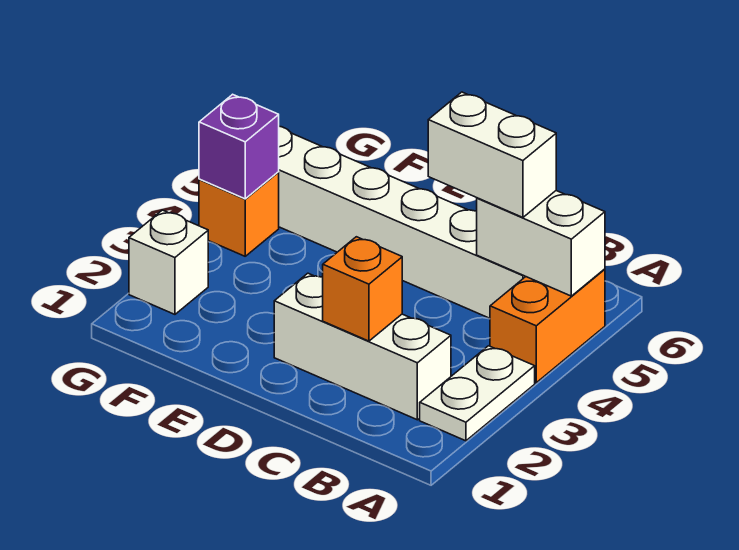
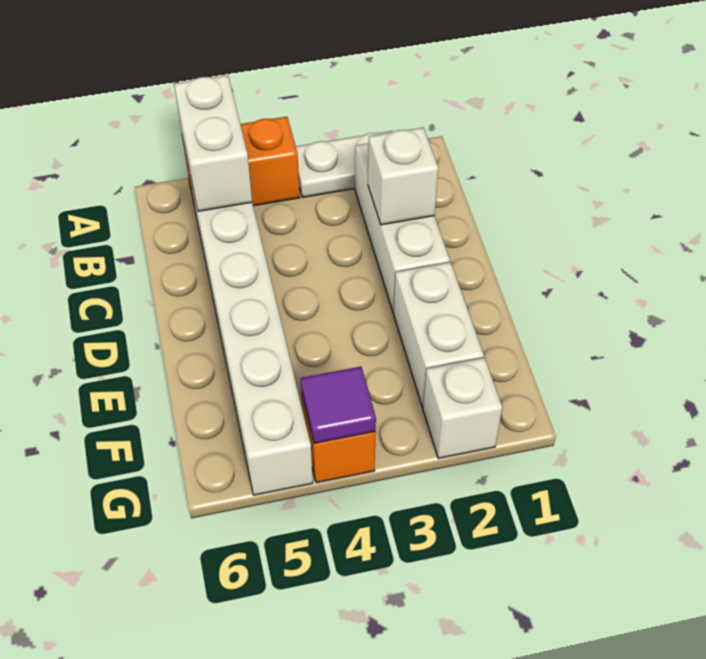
white 1x2 brick [428,92,556,217] -> white 1x2 brick moved to [394,262,484,407]
orange 1x1 brick [323,237,402,341] -> white 1x1 brick [368,128,438,225]
purple 1x1 brick [199,94,279,199] -> purple 1x1 tile [301,367,376,443]

